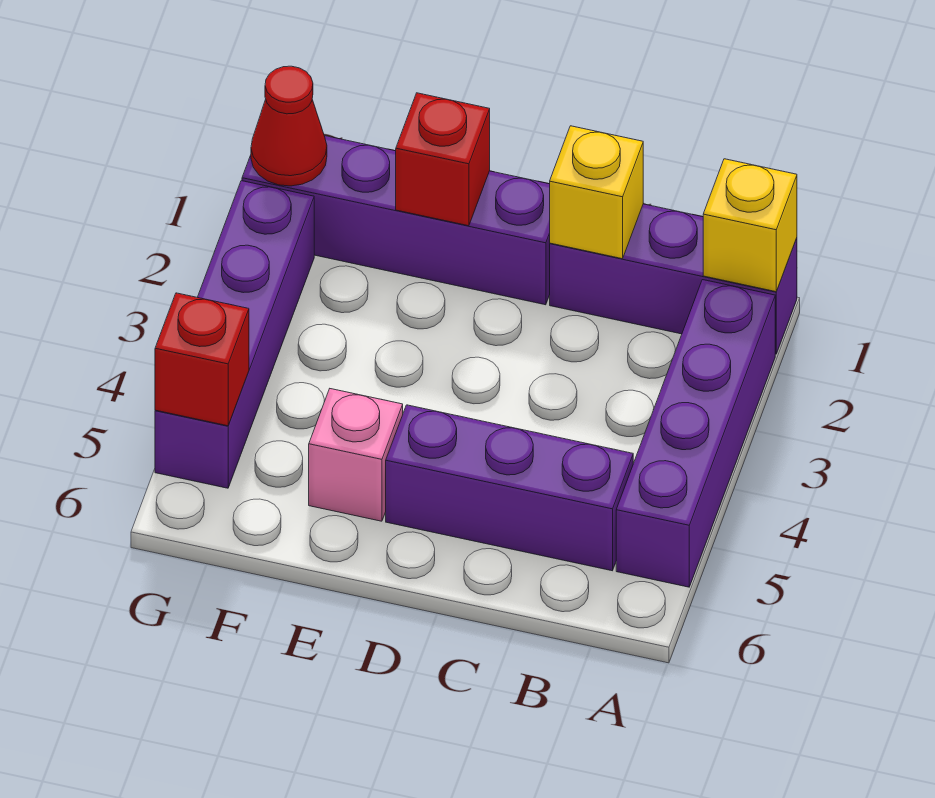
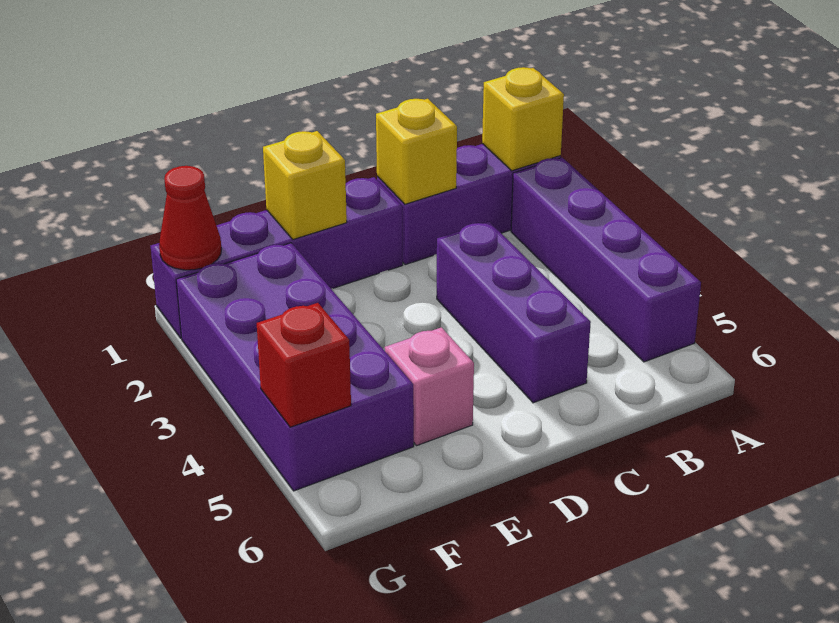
purple 1x3 brick [386,405,633,571] -> purple 1x3 brick turned to [437,222,591,403]
red 1x1 brick [396,93,490,226] -> yellow 1x1 brick [263,131,347,239]
purple 1x4 brick [155,181,314,488] -> purple 2x4 brick [176,243,414,491]

